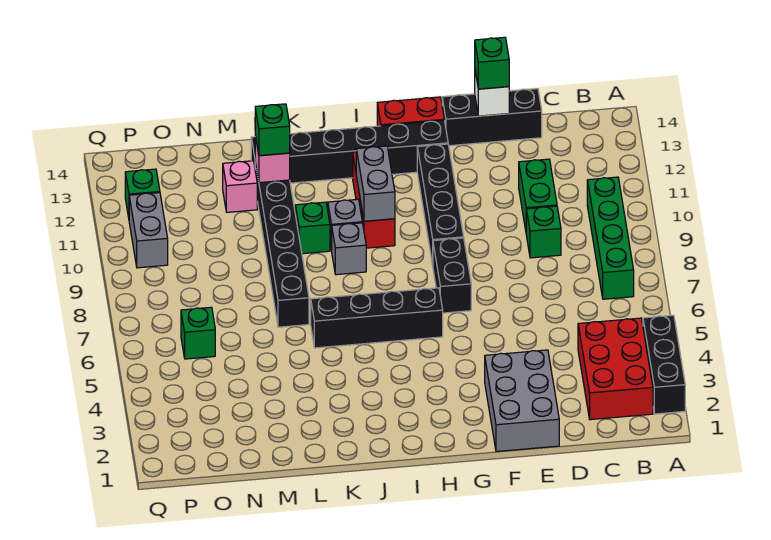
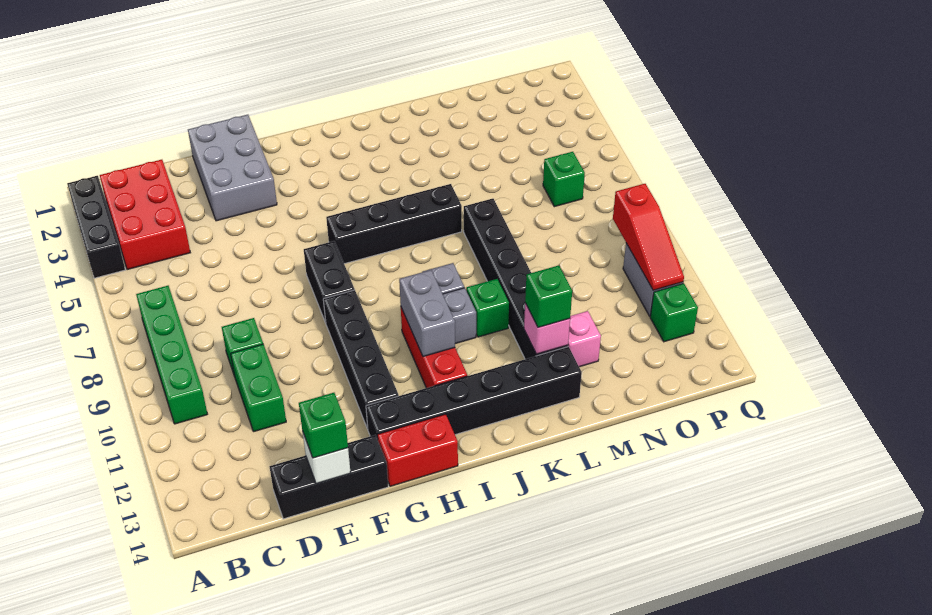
none -> red 1x3 slope [613,184,684,290]

